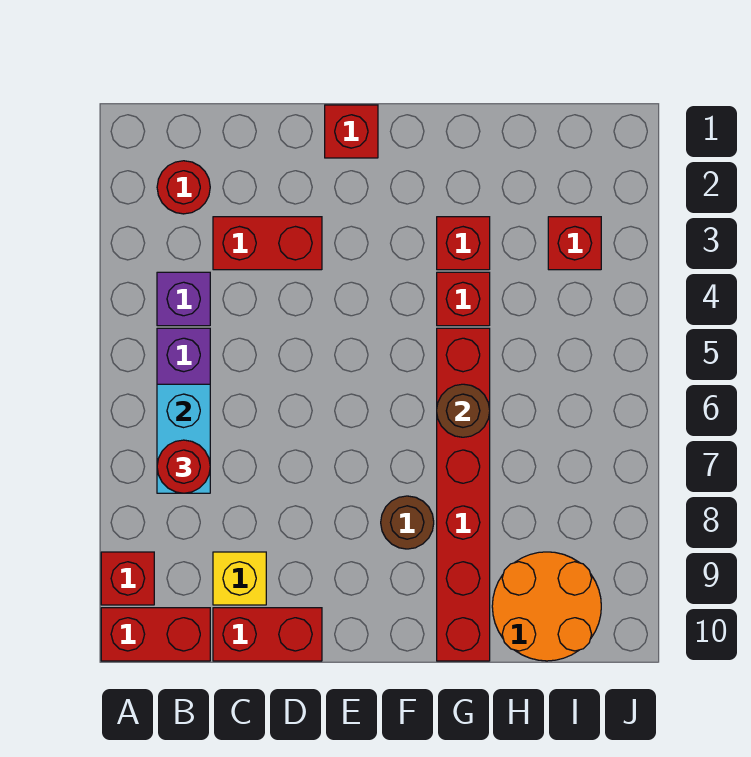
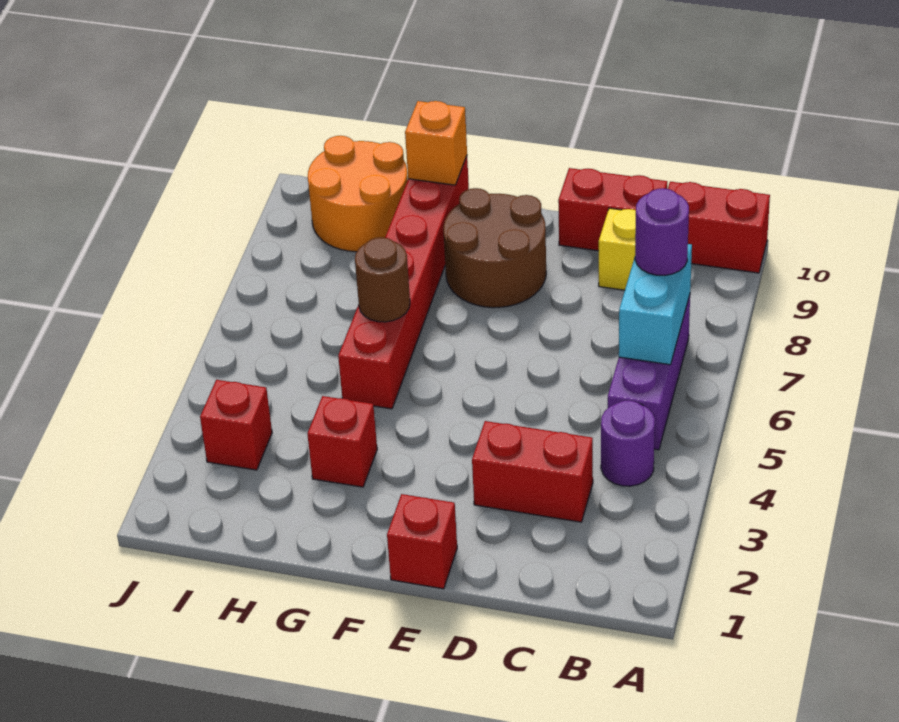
red 1x1 brick [101,552,154,605] -> none
red 1x1 round brick [157,161,210,214] -> none
purple 1x1 brick [157,272,210,326] -> purple 1x1 round brick [601,400,655,486]
red 1x1 round brick [157,440,210,493] -> purple 1x1 round brick [635,188,689,276]
brown 1x1 round brick [381,496,434,549] -> brown 2x2 round brick [444,188,546,308]
red 1x1 brick [437,272,490,326] -> none
none -> orange 1x1 brick [405,101,467,185]

